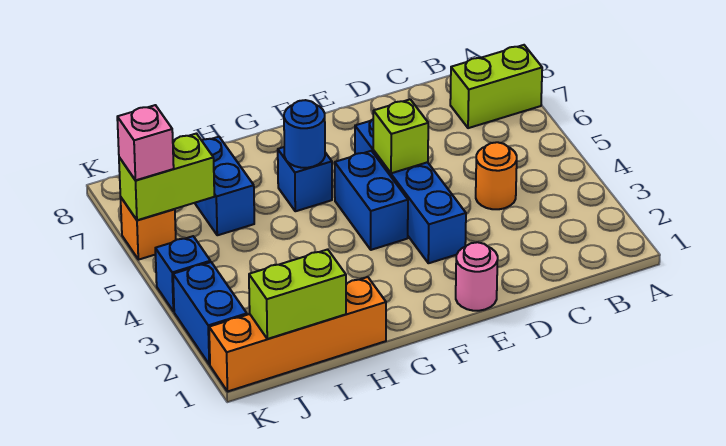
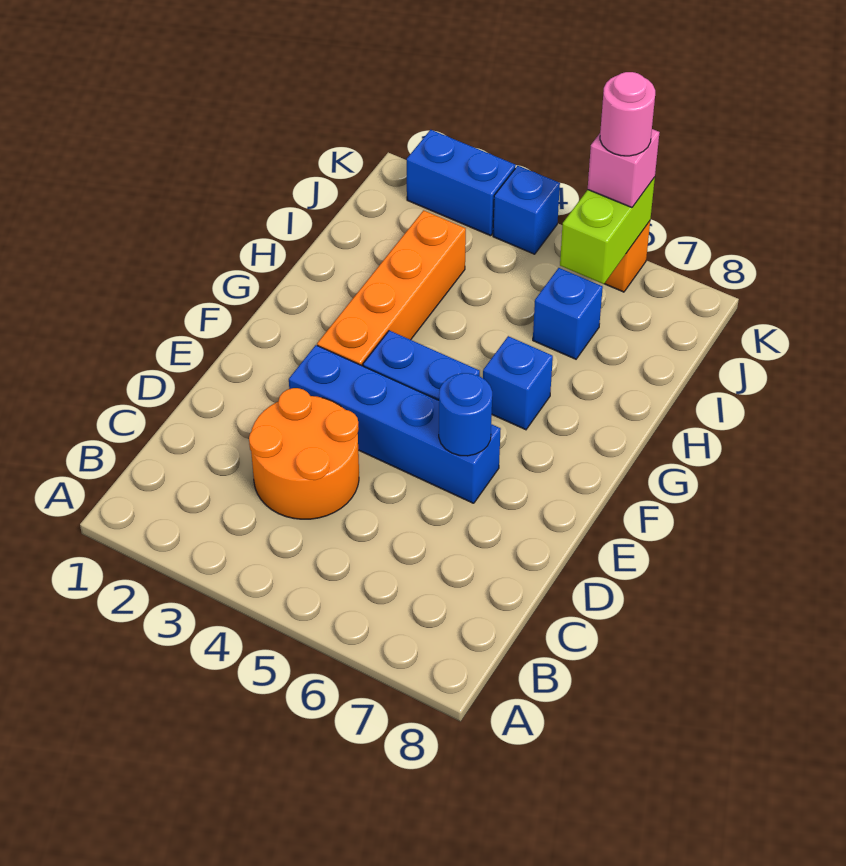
lime 1x2 brick [450,45,542,128] -> none
orange 1x1 round brick [476,142,517,209] -> orange 2x2 round brick [249,388,359,519]
pink 1x1 round brick [456,242,498,311] -> pink 1x1 round brick moved to [600,72,655,156]
lime 1x1 brick [373,99,428,173] -> none
blue 1x1 round brick [284,100,325,168] -> blue 1x1 round brick moved to [439,373,492,456]
orange 1x4 brick [209,277,386,391] -> orange 1x4 brick moved to [317,210,466,366]
lime 1x2 brick [249,249,346,339] -> none
blue 1x2 brick [195,137,254,235] -> blue 1x1 brick [533,268,603,359]

